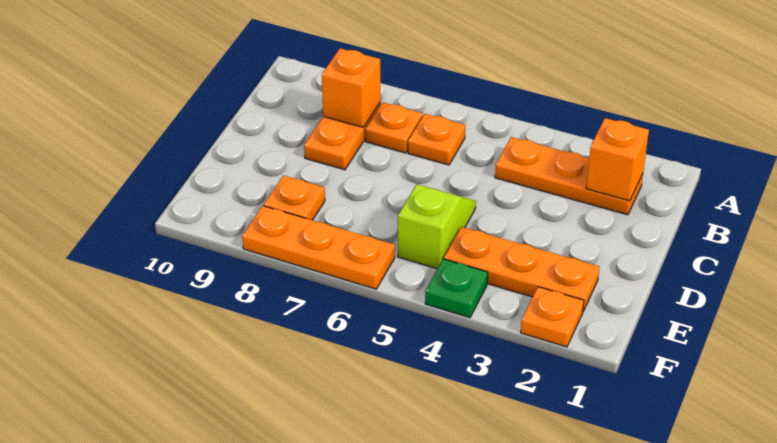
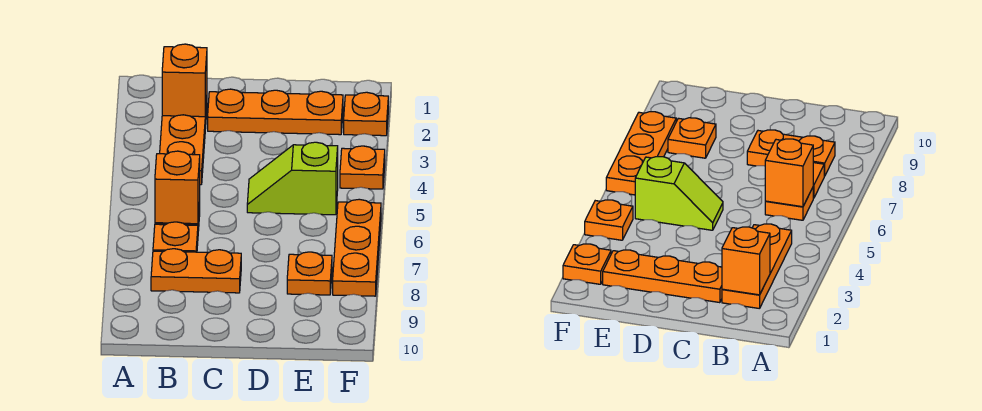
orange 1x1 brick [322,48,381,127] -> orange 1x1 brick moved to [155,151,200,224]
orange 1x3 plate [444,227,599,311] -> orange 1x3 plate turned to [208,89,343,135]
green 1x1 plate [425,259,488,318] -> orange 1x1 plate [340,146,385,189]

